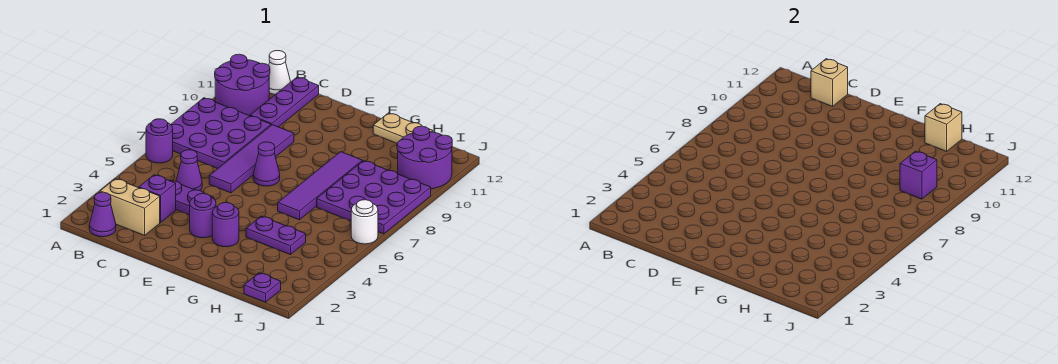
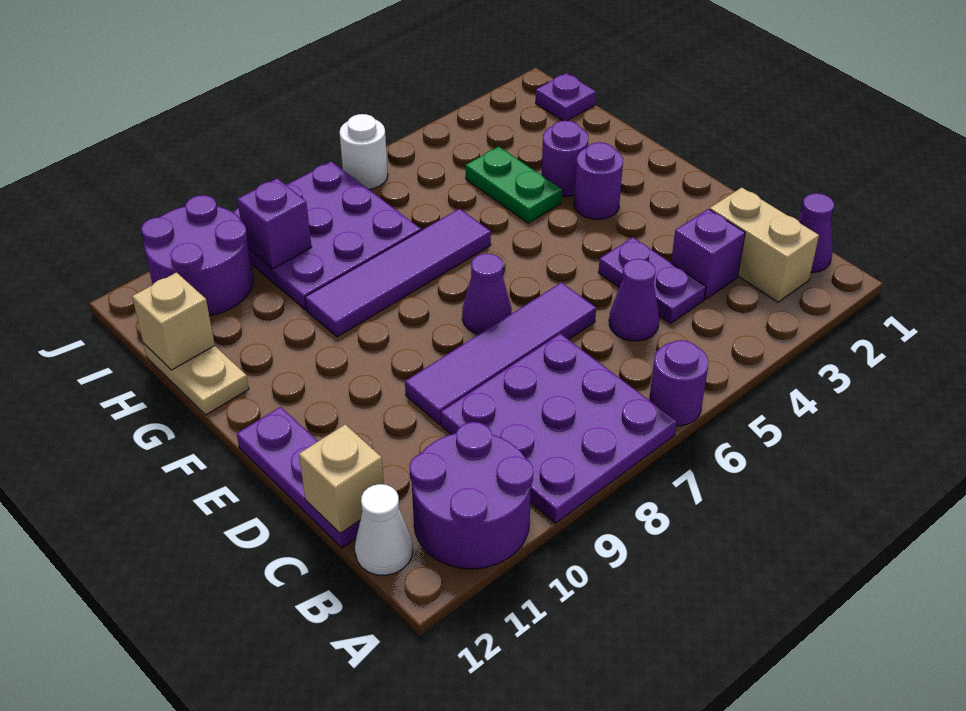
purple 1x3 plate [250,77,319,127] -> purple 1x3 plate turned to [237,407,360,548]
purple 1x1 round brick [190,194,216,238] -> purple 1x1 round brick moved to [542,121,588,197]
purple 1x2 plate [246,216,306,255] -> green 1x2 plate [466,147,562,223]

